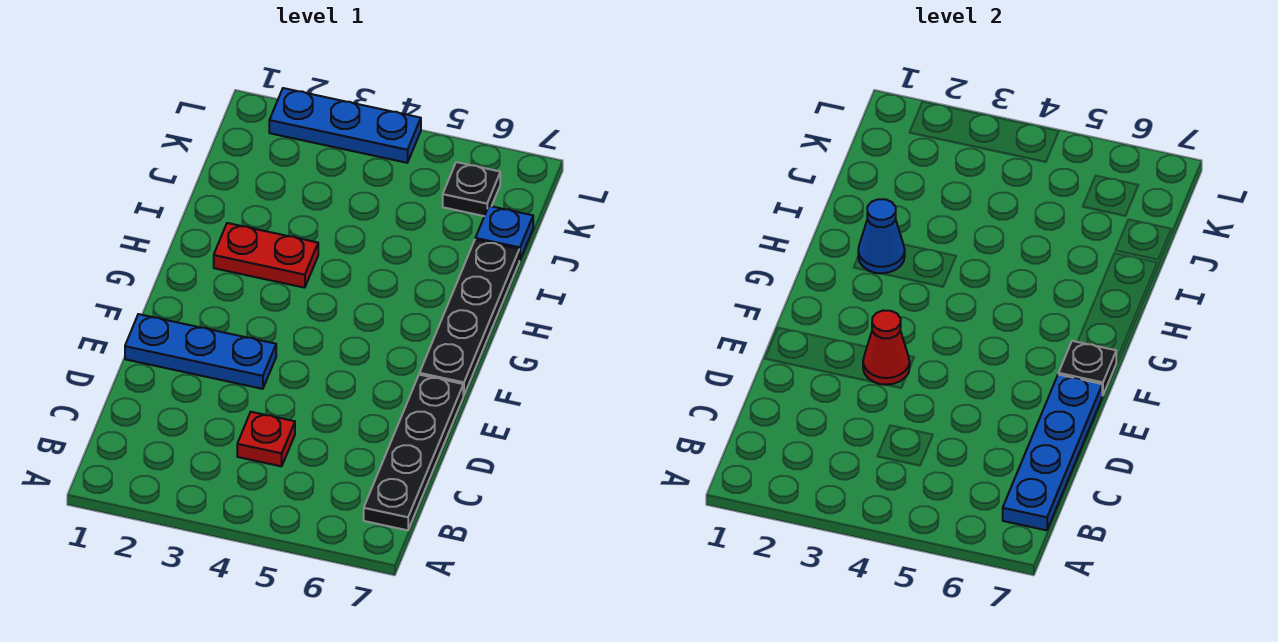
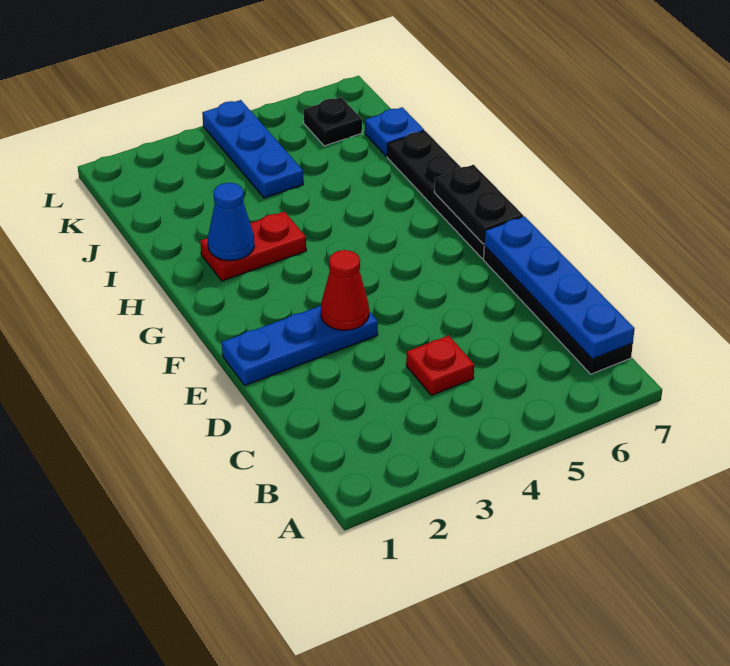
black 1x1 plate [1059,341,1116,395] -> black 1x2 plate [434,165,523,244]
blue 1x3 plate [269,88,421,163] -> blue 1x3 plate turned to [202,100,303,198]

